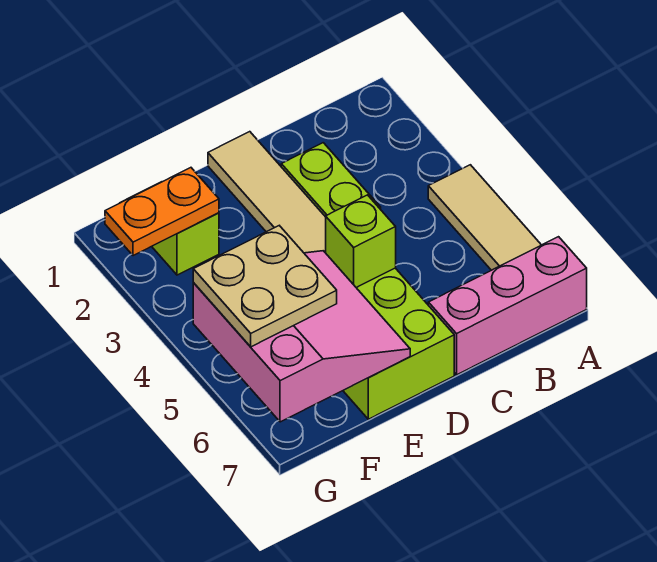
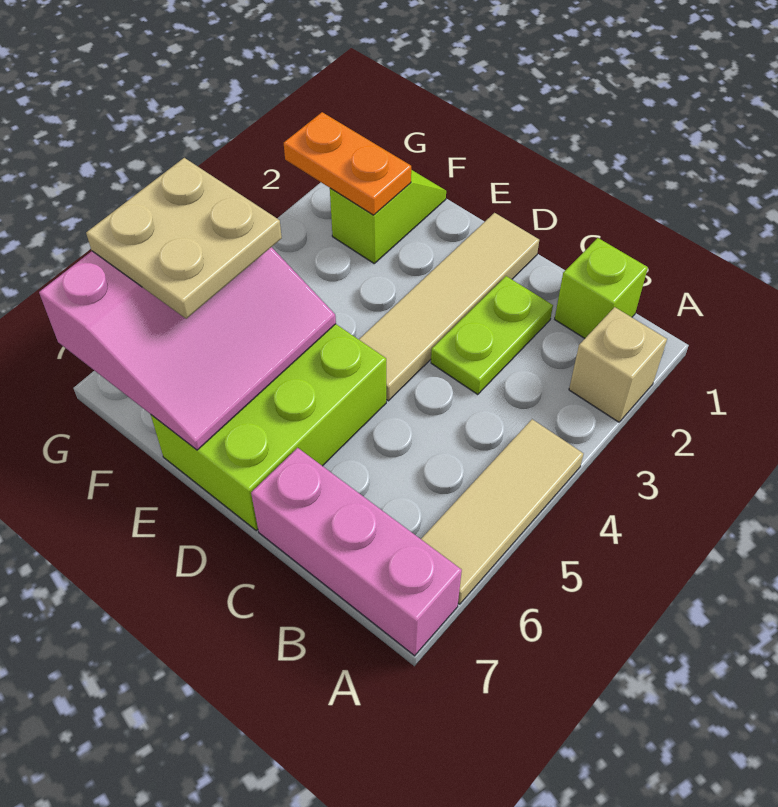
none -> tan 1x1 brick [569,307,667,422]
lime 1x1 brick [326,195,396,288] -> lime 1x1 brick moved to [555,238,648,338]

